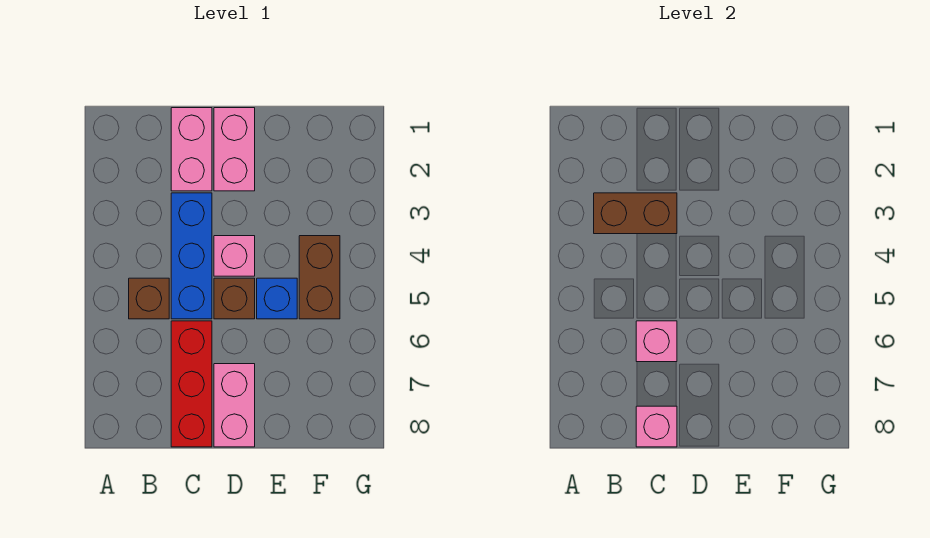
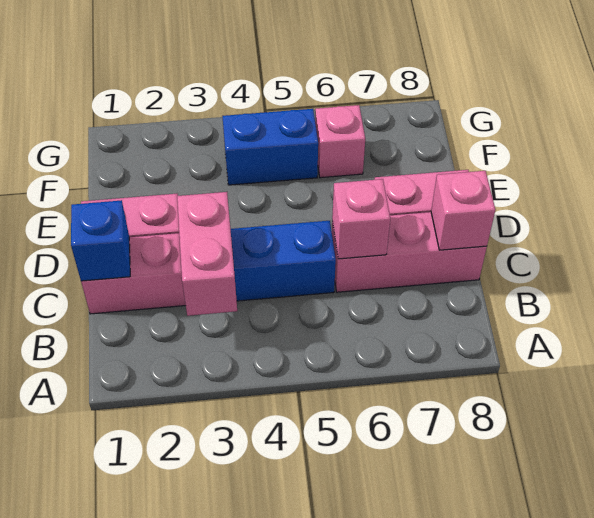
brown 1x2 brick [594,193,677,234] -> pink 1x2 brick [177,192,237,316]
brown 1x1 brick [129,278,169,319] -> none
red 1x3 brick [171,321,212,447] -> pink 1x3 brick [332,212,487,292]
pink 1x1 brick [214,236,255,276] -> pink 1x1 brick moved to [315,105,365,178]
brown 1x1 brick [214,278,255,319] -> none
blue 1x1 brick [257,278,297,319] -> blue 1x1 brick moved to [71,200,130,281]
brown 1x2 brick [299,236,340,319] -> blue 1x2 brick [222,109,318,185]

